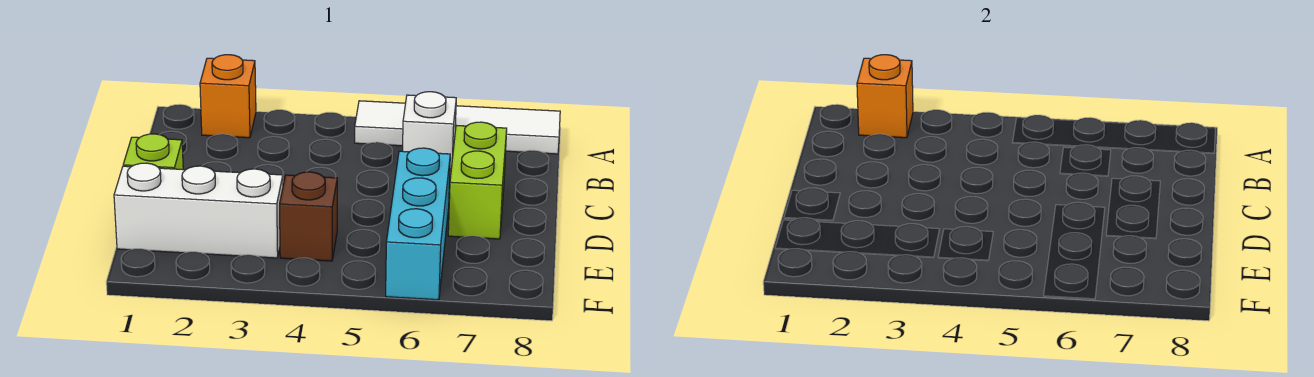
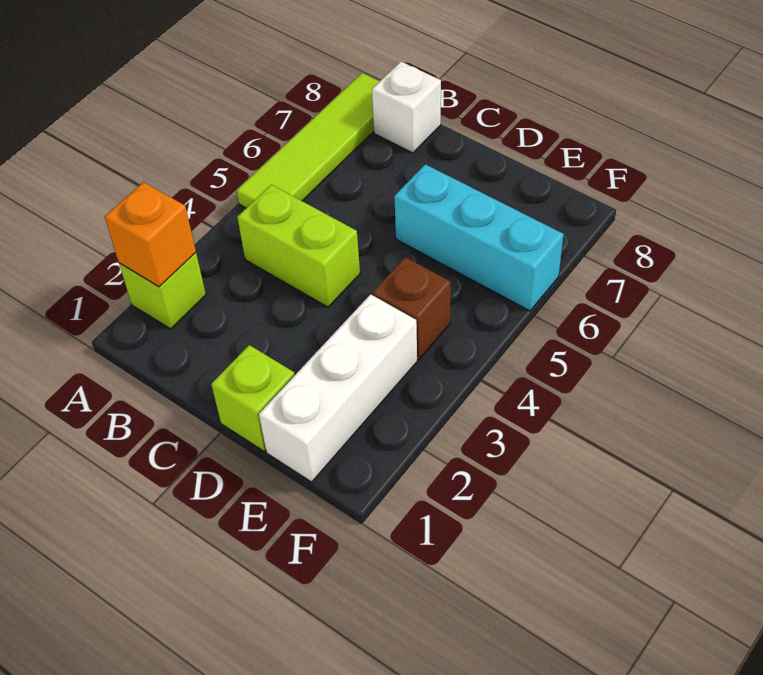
orange 1x1 brick [200,55,256,138] -> lime 1x1 brick [119,253,206,329]
white 1x4 tile [355,101,560,154] -> lime 1x4 tile [237,73,380,208]
white 1x1 brick [403,92,456,177] -> white 1x1 brick moved to [372,62,441,153]
lime 1x2 brick [448,122,507,239] -> lime 1x2 brick moved to [237,185,360,307]

